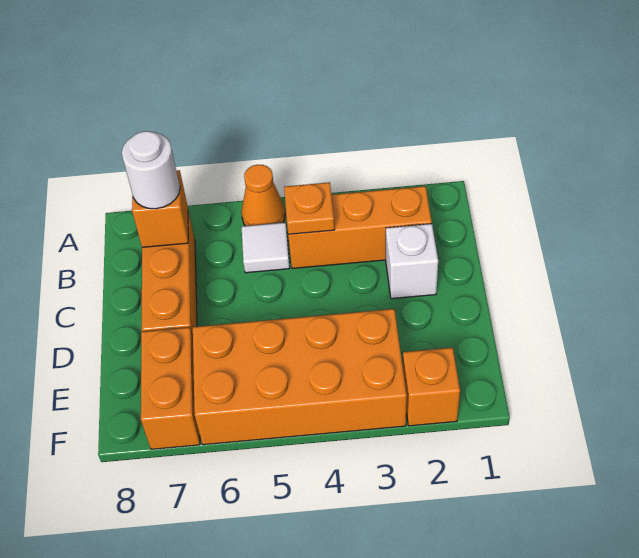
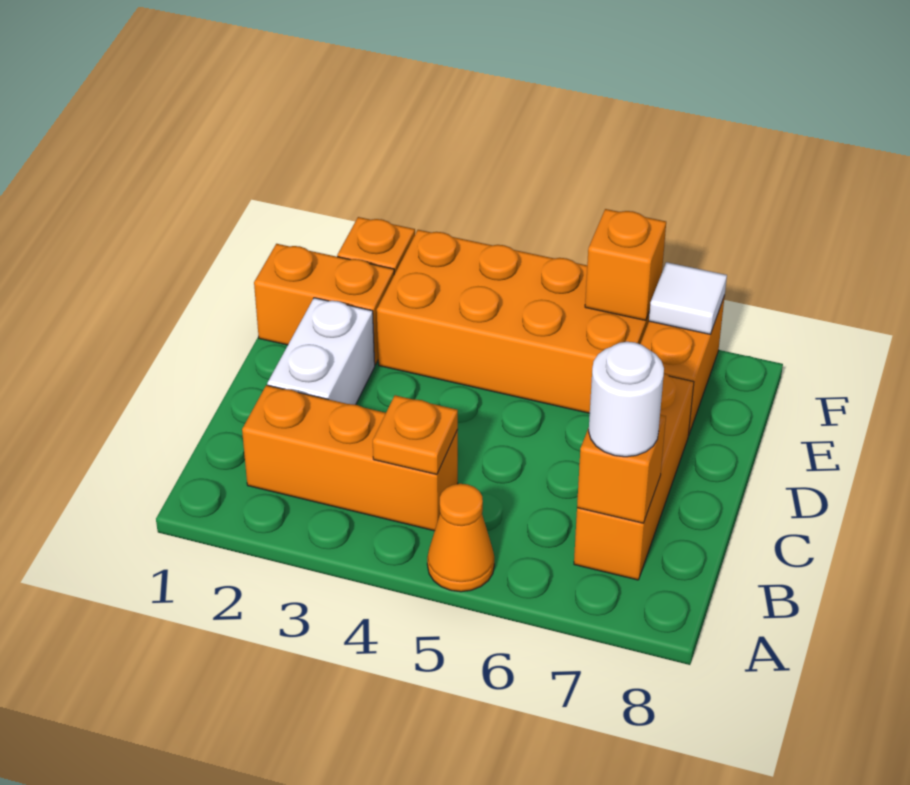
white 1x1 tile [242,223,290,273] -> white 1x1 tile moved to [649,262,727,335]
white 1x1 brick [386,224,438,299] -> white 1x2 brick [267,298,375,405]
none -> orange 1x2 brick [254,244,394,365]
none -> orange 1x1 brick [585,209,666,320]

